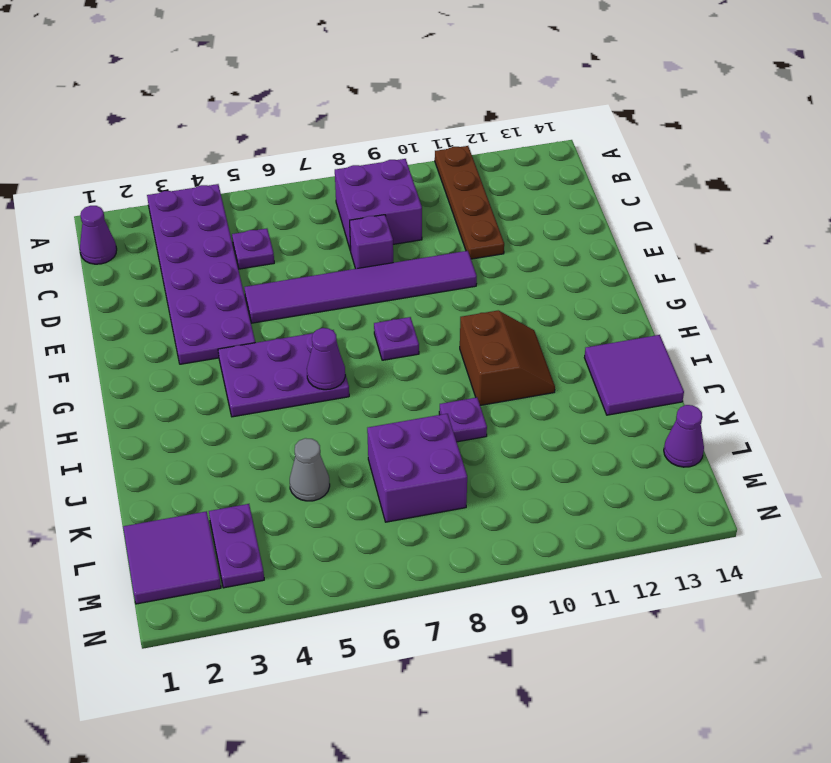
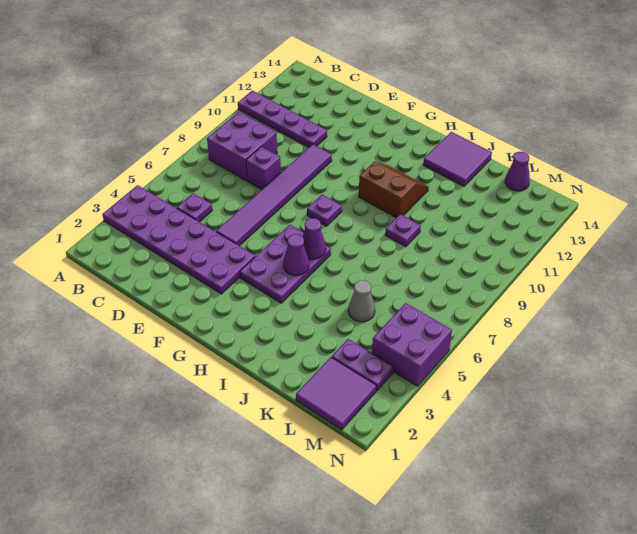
brown 1x4 plate [435,146,504,259] -> purple 1x4 plate [238,91,327,147]
purple 1x1 cone [80,206,117,264] -> purple 1x1 cone moved to [283,234,309,276]
purple 2x2 brick [367,414,467,522] -> purple 2x2 brick moved to [372,303,452,386]

